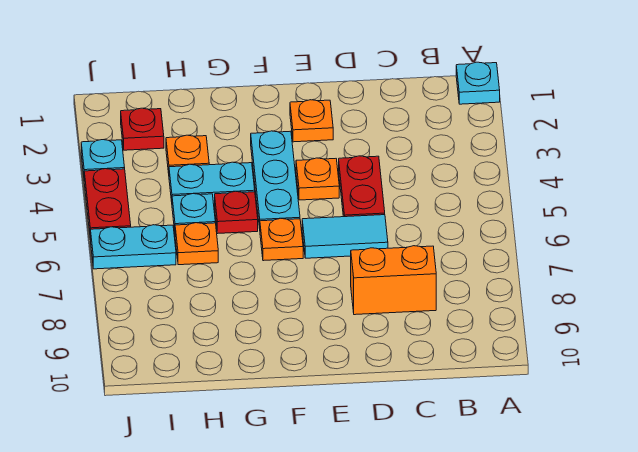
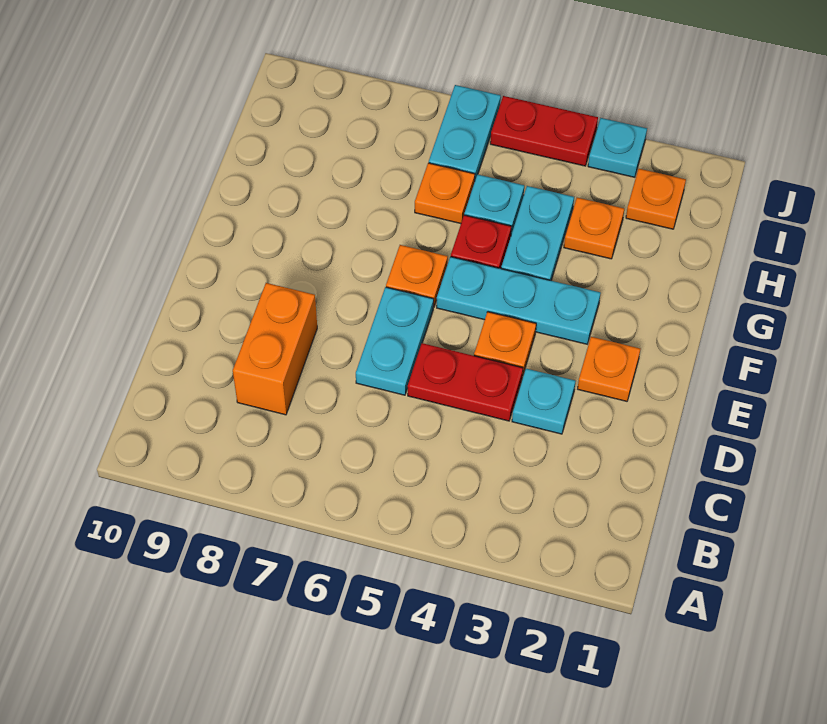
cyan 1x1 plate [456,62,500,104] -> cyan 1x1 plate moved to [512,369,576,434]
cyan 1x2 tile [302,215,388,258] -> cyan 1x2 plate [356,287,434,395]
red 1x1 plate [121,108,164,150] -> orange 1x1 plate [626,169,686,229]

